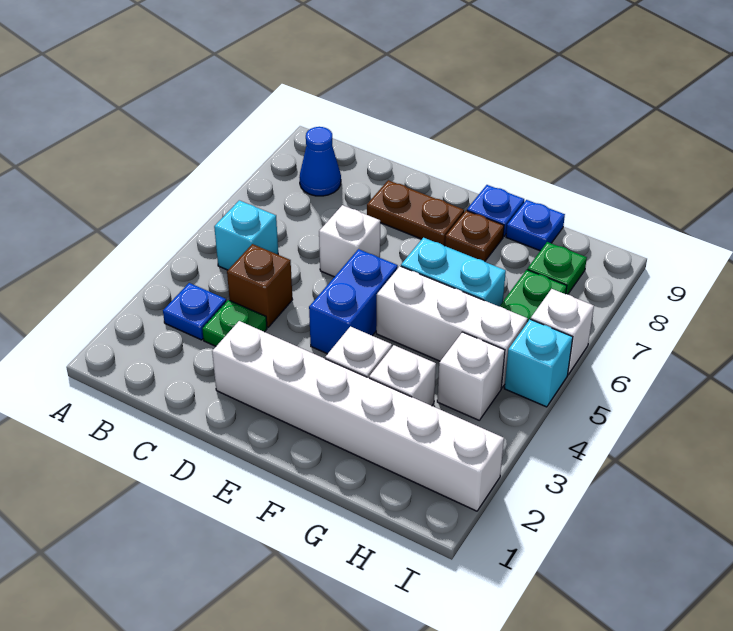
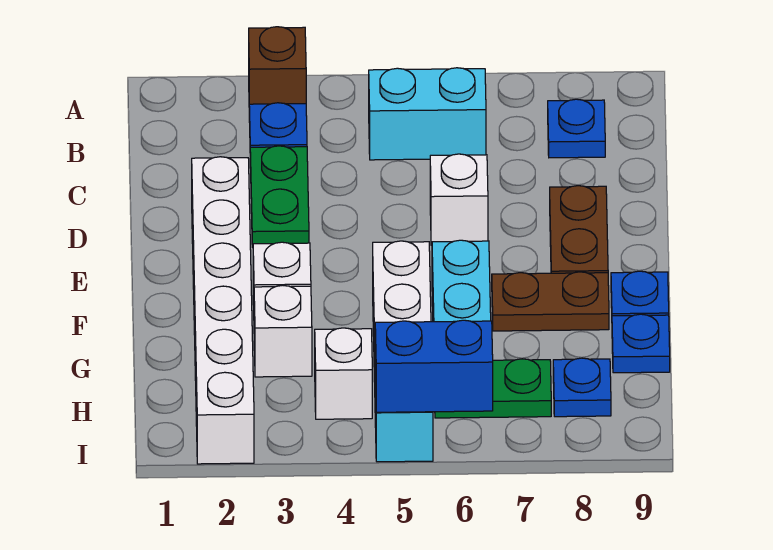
cyan 1x1 brick [214,200,278,270] -> cyan 1x2 brick [369,68,486,160]
blue 1x1 cone [299,127,341,196] -> blue 1x1 plate [548,99,605,158]
green 1x1 plate [202,300,267,346] -> green 1x2 plate [250,146,309,247]
brown 1x1 brick [227,244,293,327] -> brown 1x1 brick moved to [249,27,306,104]
blue 1x2 brick [309,249,398,354] -> blue 1x2 brick moved to [375,320,493,412]
brown 1x1 plate [445,211,504,261] -> brown 1x2 plate [492,272,609,331]
green 1x1 plate [527,242,587,294] -> blue 1x1 plate [553,358,611,417]
white 1x1 brick [531,289,594,375] -> none

